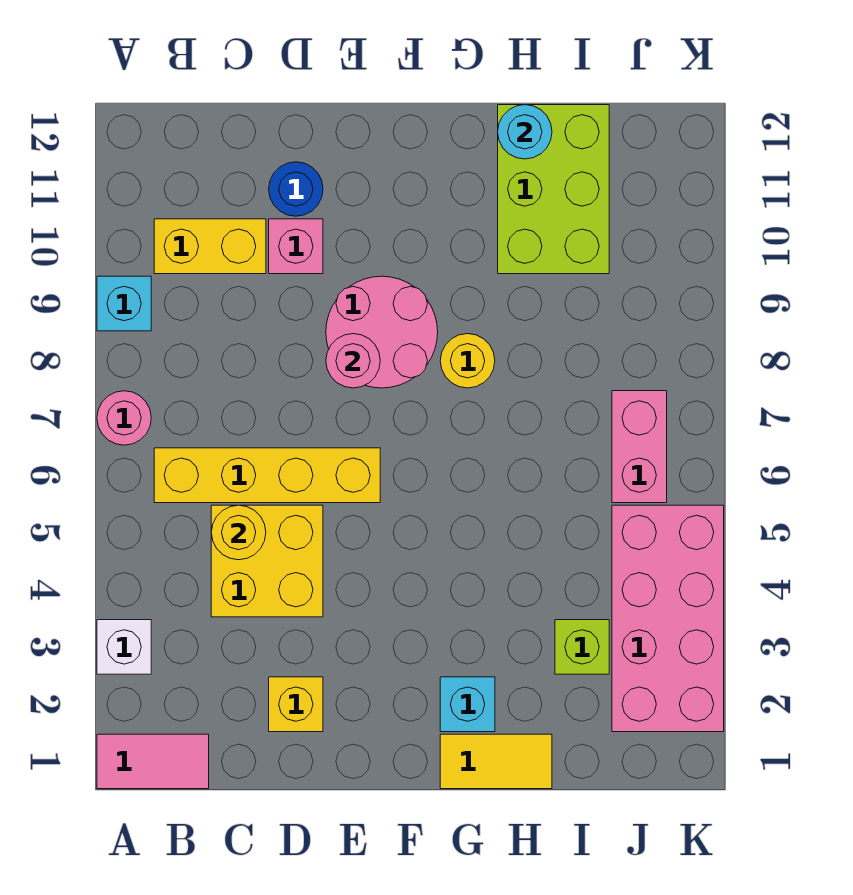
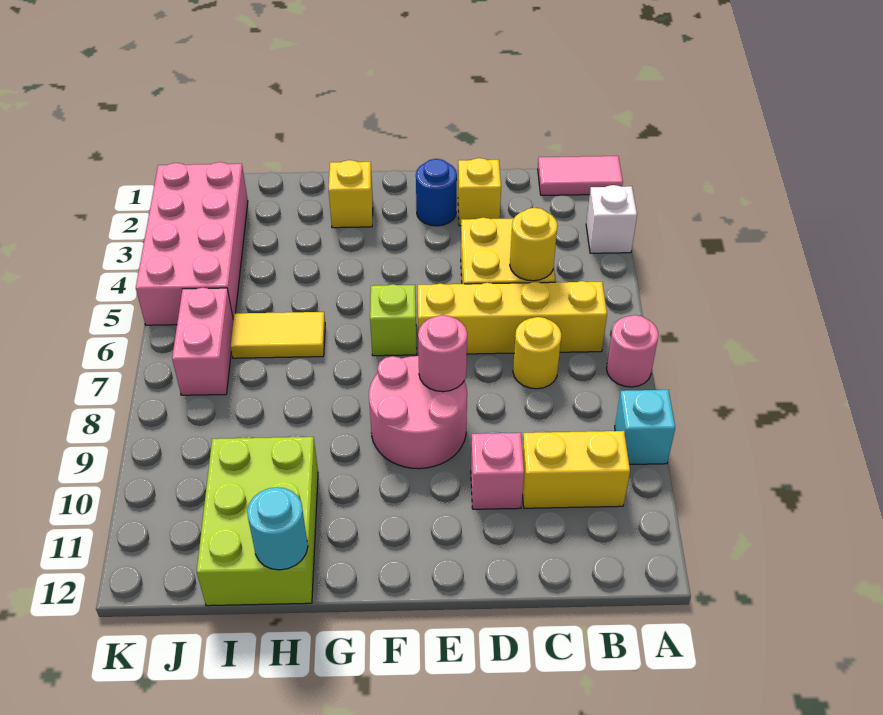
blue 1x1 round brick [269,162,323,216] -> blue 1x1 round brick moved to [416,159,457,226]
yellow 1x2 tile [440,734,552,789] -> yellow 1x2 tile moved to [231,312,325,358]
cyan 1x1 brick [440,677,495,732] -> yellow 1x1 brick [329,160,373,228]
yellow 1x1 round brick [440,334,495,388] -> yellow 1x1 round brick moved to [513,317,562,389]
lime 1x1 brick [555,620,609,674] -> lime 1x1 brick moved to [370,284,417,356]

